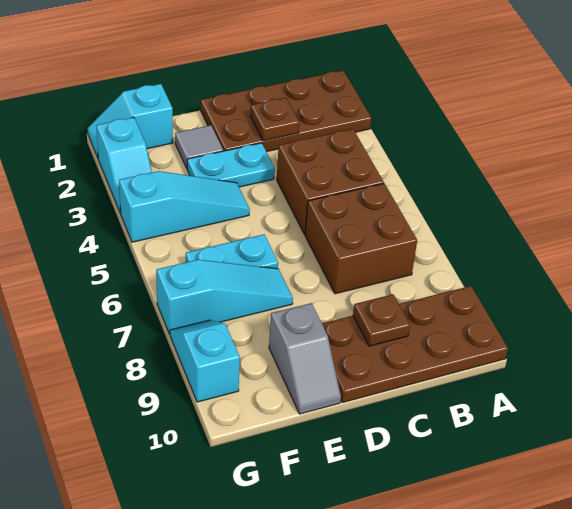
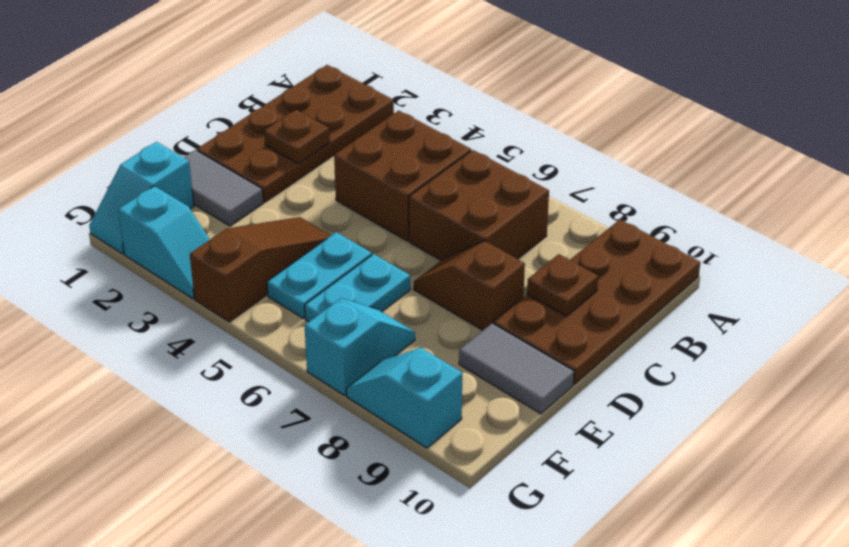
cyan 1x2 plate [187,143,275,187] -> cyan 1x2 plate moved to [267,232,372,318]
none -> brown 1x2 slope [414,241,525,330]
grey 1x1 tile [175,125,223,168] -> grey 1x2 tile [184,150,263,226]
cyan 1x3 slope [119,171,250,242] -> brown 1x3 slope [190,217,331,322]
cyan 1x3 slope [156,260,293,334] -> cyan 1x2 slope [305,298,415,395]
grey 1x2 slope [269,303,341,414] -> grey 1x2 tile [459,323,574,414]

